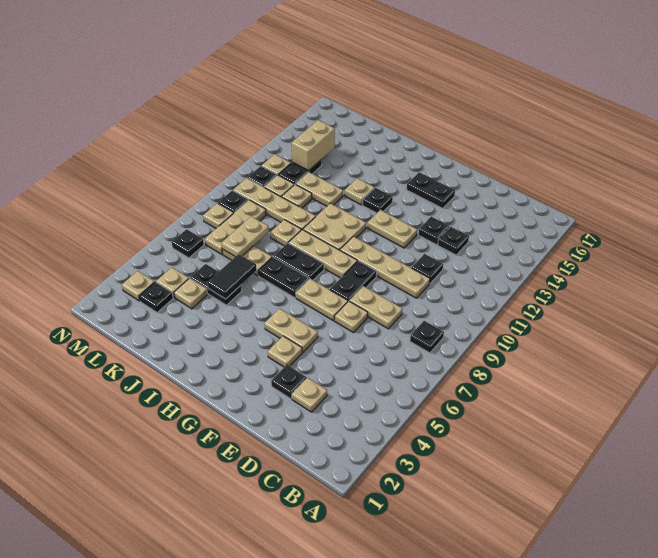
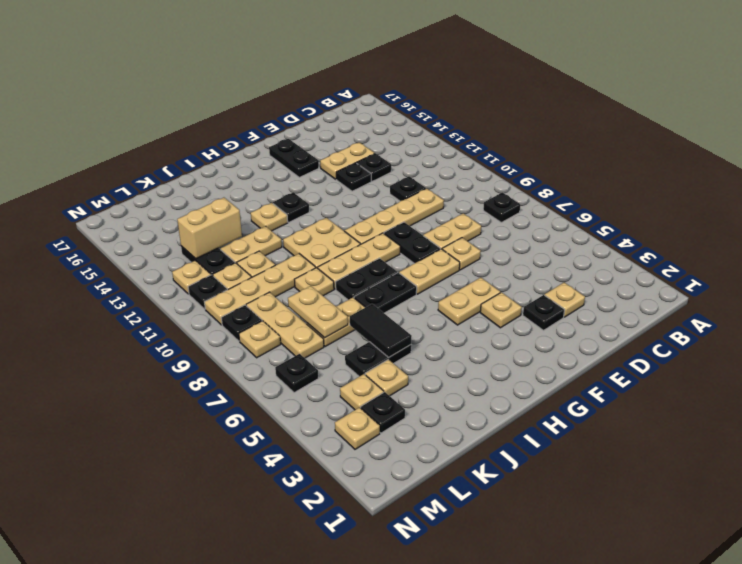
tan 1x2 plate [368,210,417,248] -> tan 1x2 plate moved to [320,142,375,179]
black 1x2 plate [407,172,455,208] -> black 1x2 plate turned to [269,139,319,177]
tan 1x2 brick [291,120,335,171] -> tan 1x2 brick turned to [177,198,242,259]

